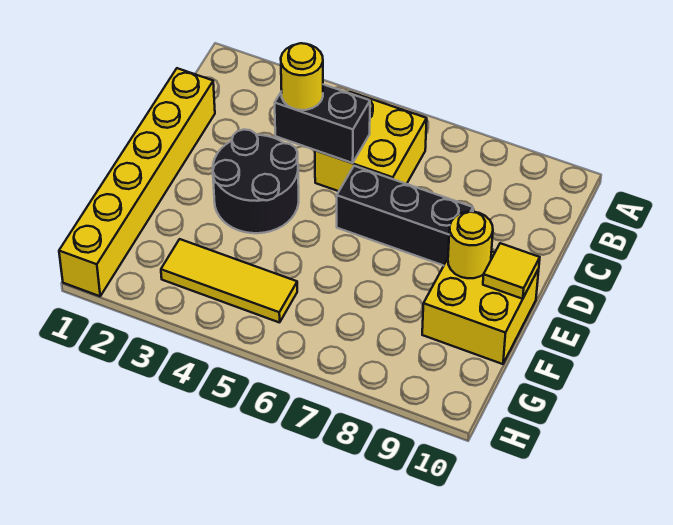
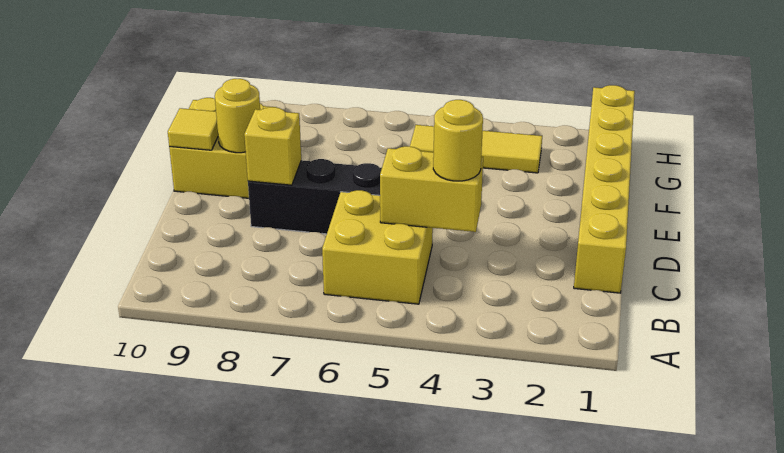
black 1x2 brick [275,84,370,163] -> yellow 1x2 brick [380,146,483,232]
black 2x2 round brick [213,130,299,233] -> none
none -> yellow 1x1 brick [244,107,301,185]

